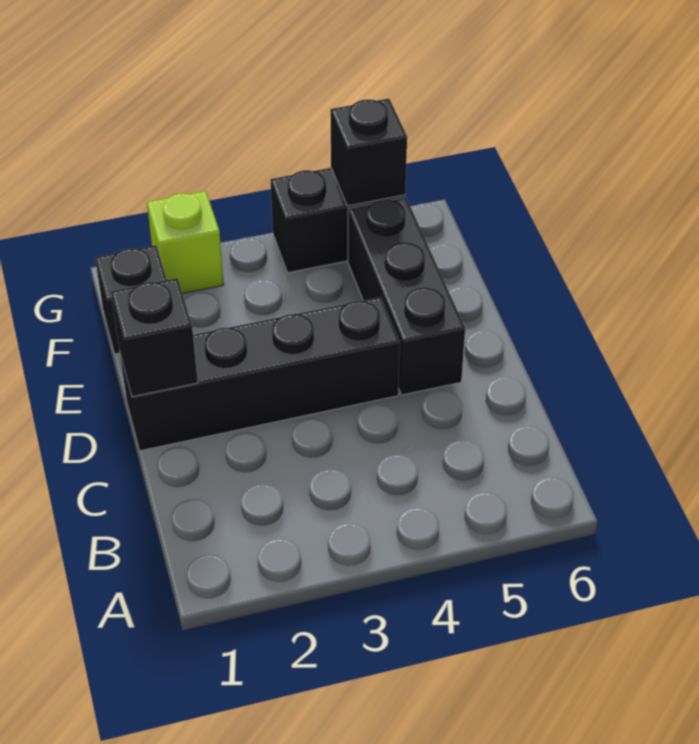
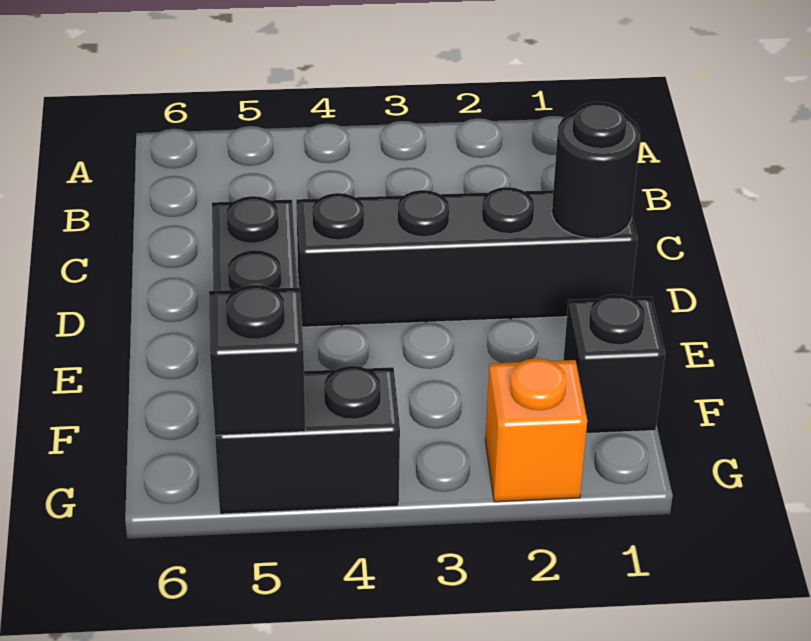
black 1x1 brick [111,278,198,397] -> black 1x1 round brick [552,102,640,239]
lime 1x1 brick [147,191,224,294] -> orange 1x1 brick [485,358,587,502]

